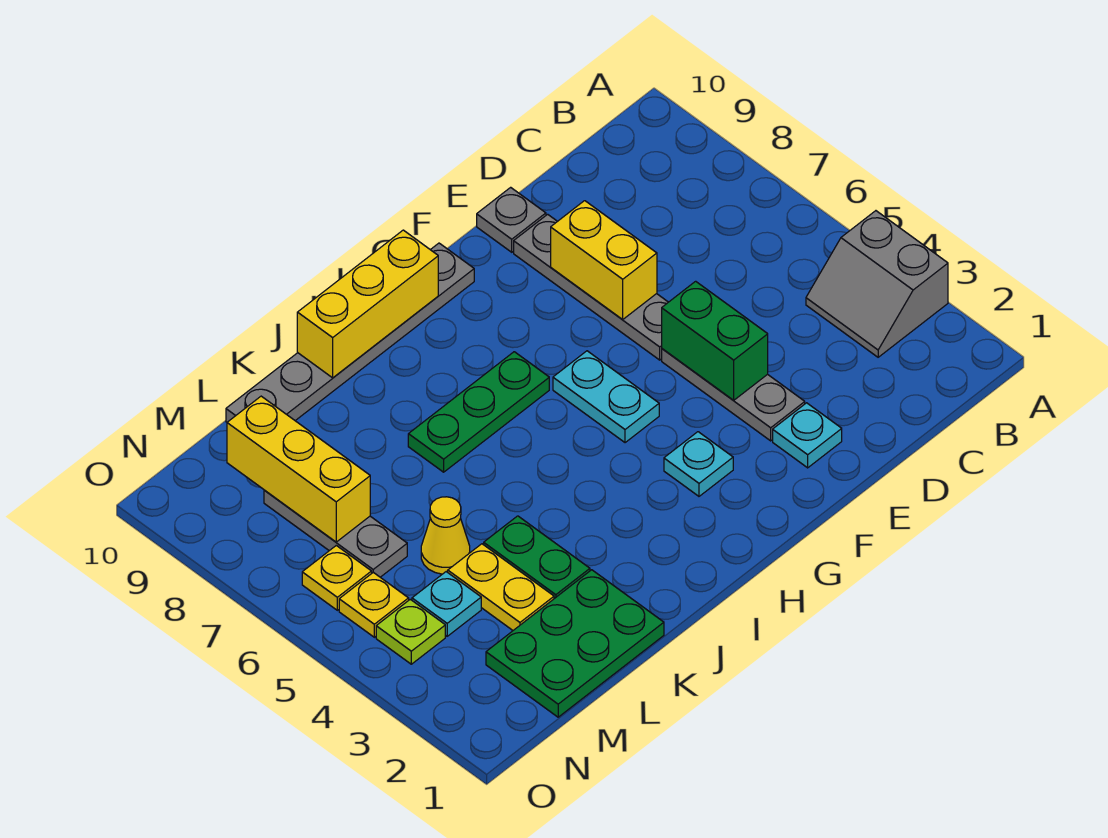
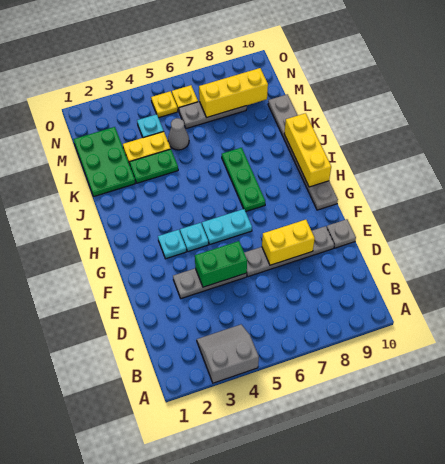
cyan 1x1 plate [773,403,842,468] -> cyan 1x1 plate moved to [180,223,208,252]
yellow 1x1 cone [421,497,470,574] -> grey 1x1 cone [168,118,189,150]
lime 1x1 plate [376,599,445,664] -> none

